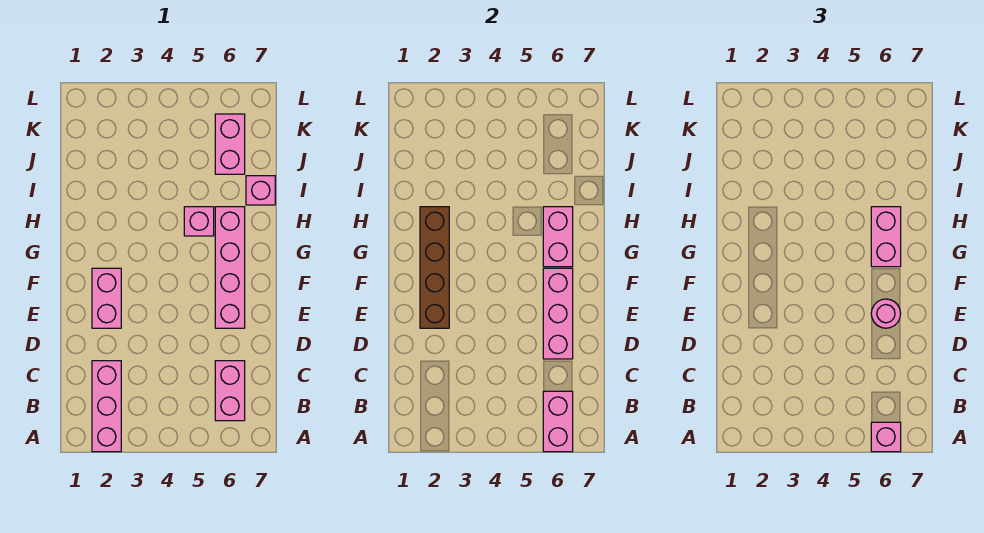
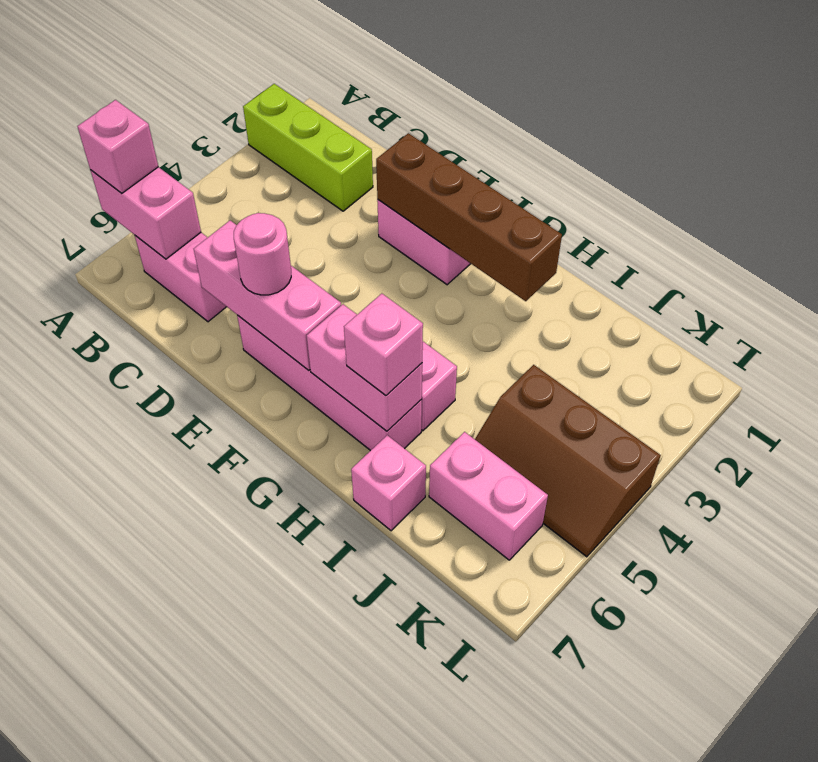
pink 1x3 brick [92,361,121,452] -> lime 1x3 brick [243,84,373,211]
pink 1x2 brick [871,207,901,267] -> pink 1x1 brick [344,294,423,396]
none -> brown 2x3 slope [475,365,661,557]

